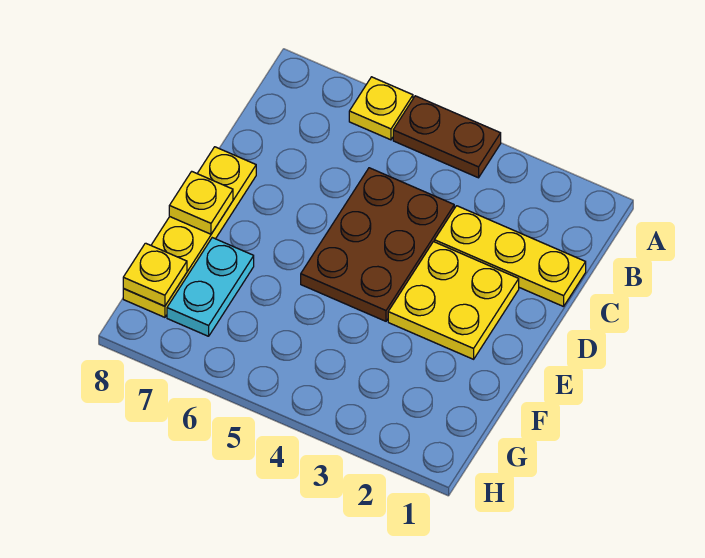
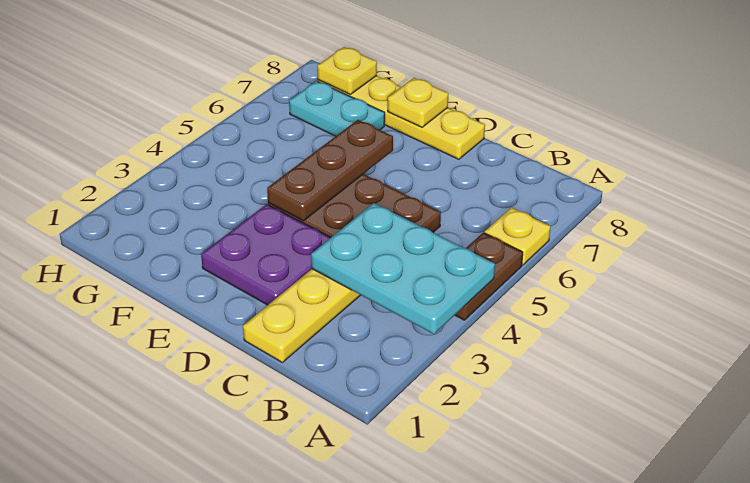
none -> cyan 2x3 plate [311,203,495,334]
yellow 2x2 plate [388,242,519,359] -> purple 2x2 plate [201,204,331,305]
none -> brown 1x3 plate [267,120,393,221]

